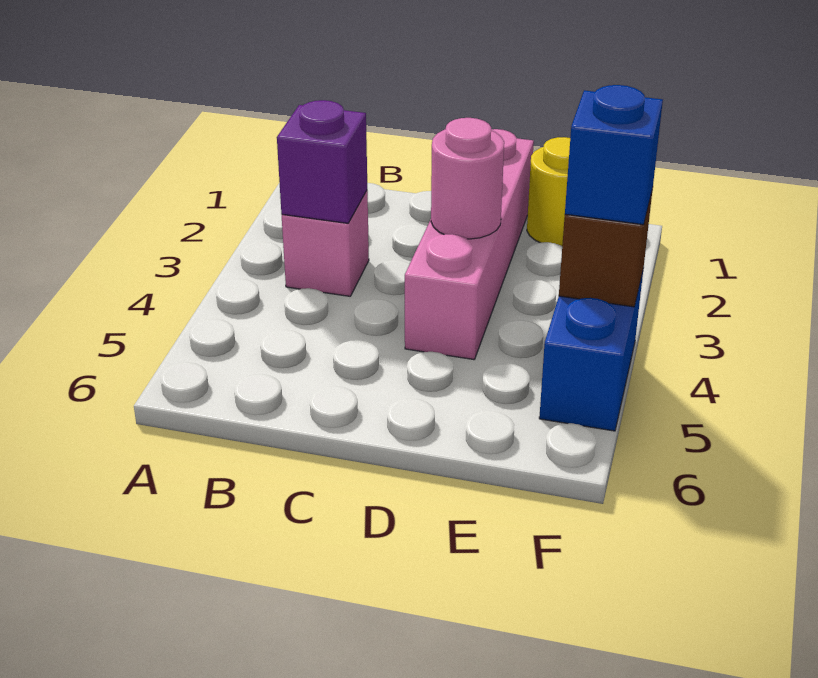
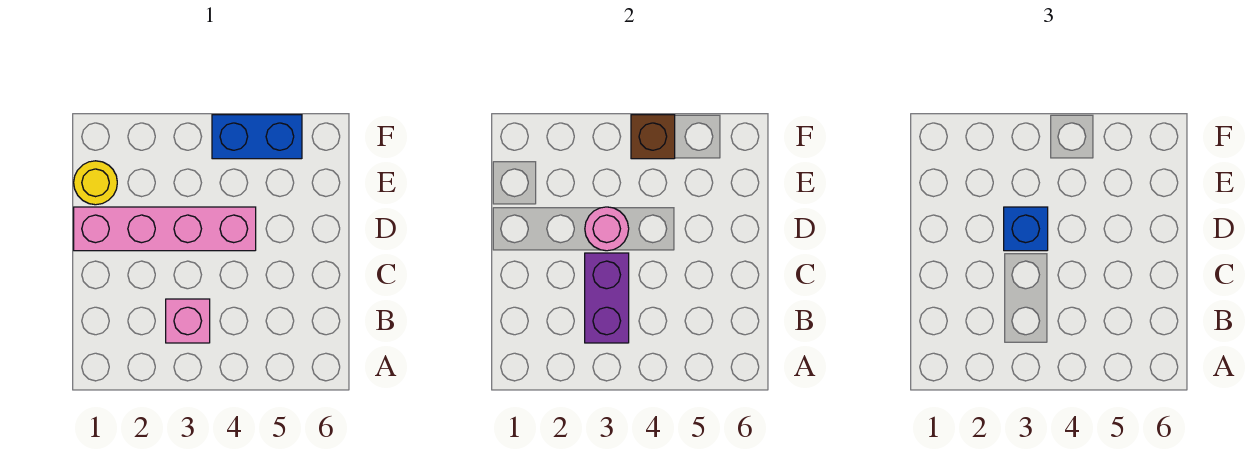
purple 1x1 brick [277,100,367,223] -> purple 1x2 brick [585,253,629,343]
blue 1x1 brick [565,85,663,225] -> blue 1x1 brick moved to [1004,207,1048,251]

